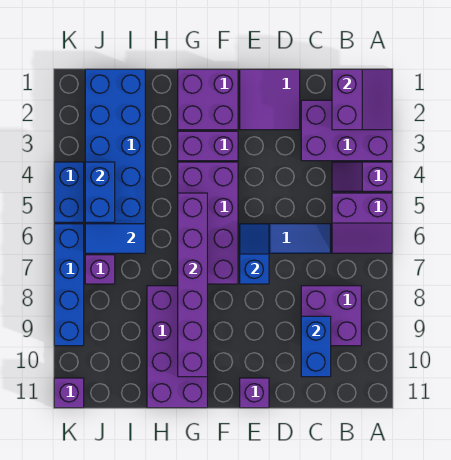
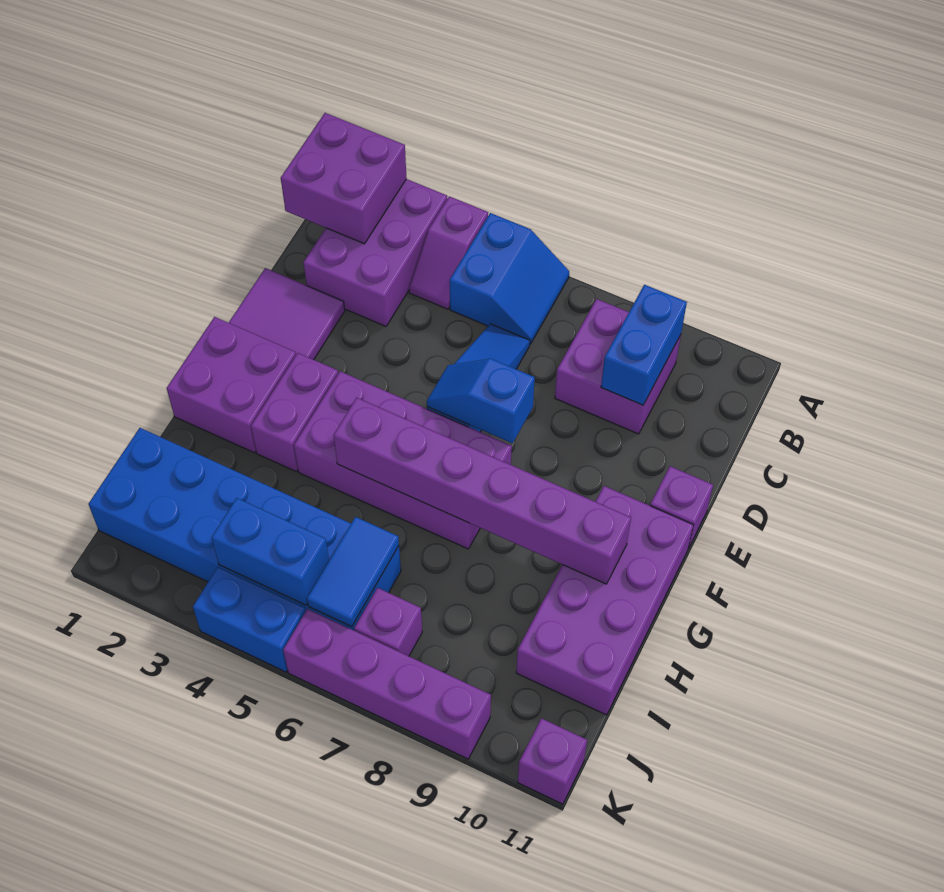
purple 2x2 slope [332,69,392,130] -> purple 2x2 brick [281,113,407,244]
purple 2x2 slope [332,193,392,253] -> blue 2x2 slope [450,213,569,344]
blue 1x2 brick [301,316,331,377] -> blue 1x2 brick turned to [601,285,687,405]
purple 2x4 brick [147,286,207,408] -> purple 2x4 brick turned to [516,486,693,715]
blue 1x4 brick [54,224,84,346] -> purple 1x4 brick [283,609,491,759]

